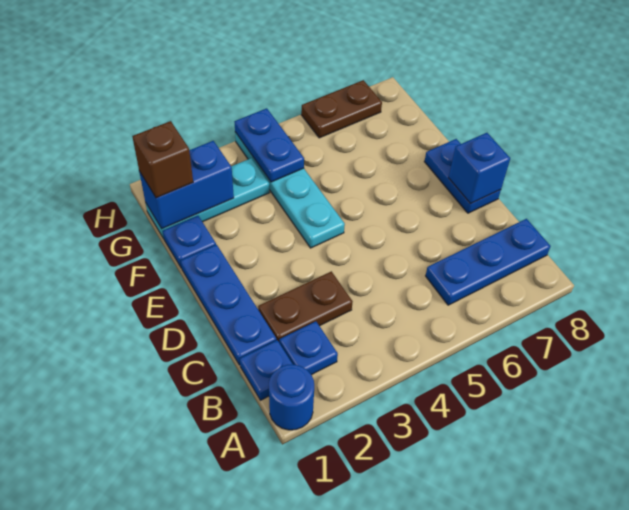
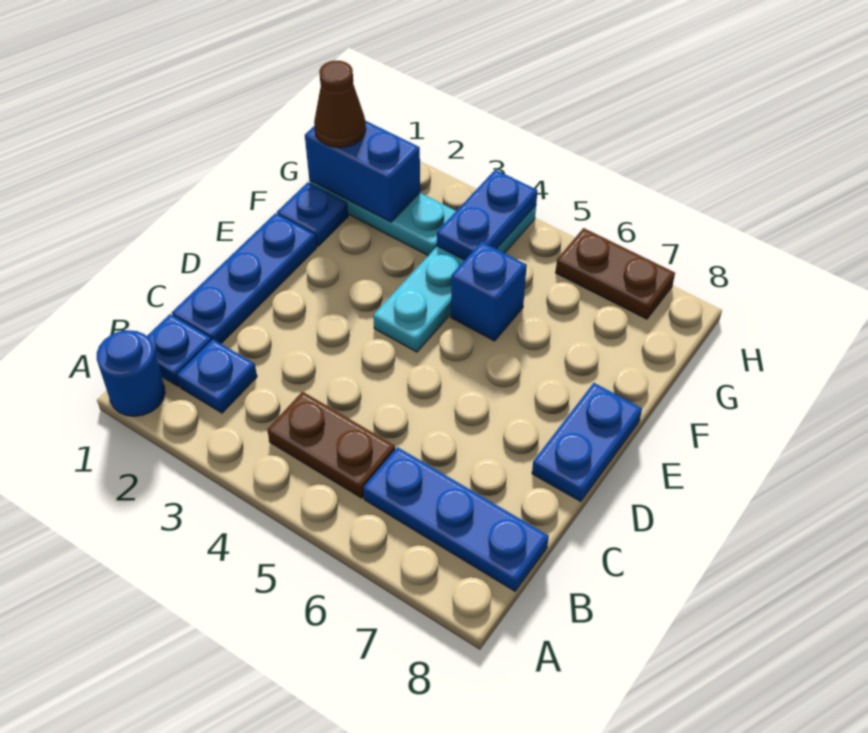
brown 1x2 plate [258,271,353,342] -> brown 1x2 plate moved to [267,392,395,498]
blue 1x1 brick [449,133,510,204] -> blue 1x1 brick moved to [451,242,527,341]
brown 1x1 brick [132,121,193,198] -> brown 1x1 cone [314,61,366,148]

